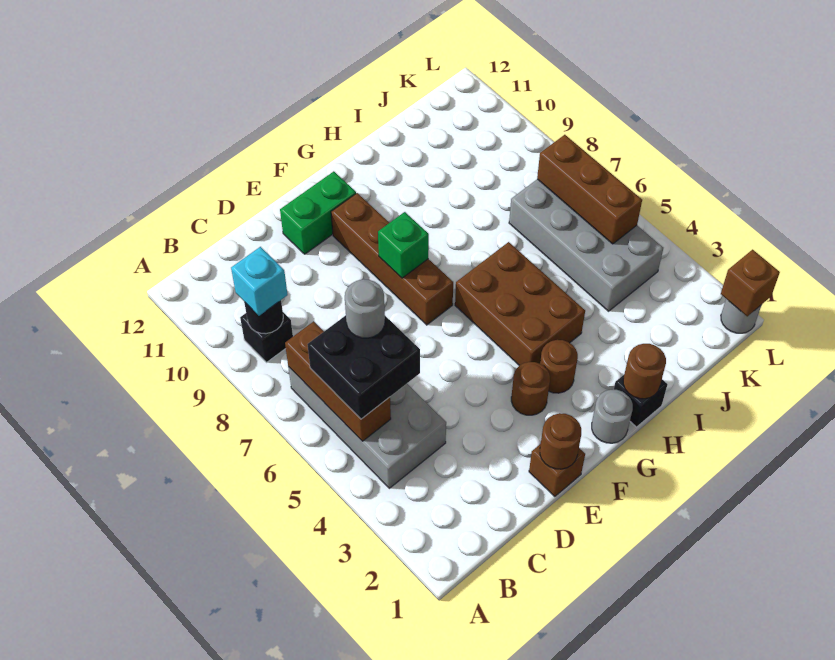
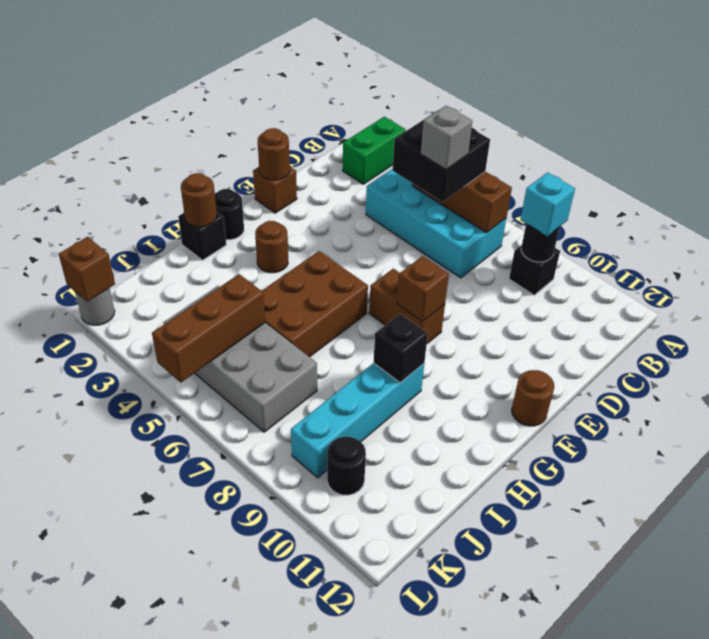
grey 2x4 brick [288,366,446,488] -> cyan 2x4 brick [366,169,506,278]
grey 1x1 round brick [345,279,385,338] -> grey 1x1 brick [421,106,472,170]
green 1x2 brick [280,171,356,254] -> green 1x2 brick moved to [343,117,406,184]
brown 1x1 round brick [511,362,550,415] -> brown 1x1 round brick moved to [512,370,554,426]
brown 1x4 brick [331,193,453,325] -> brown 1x2 brick [369,269,445,344]
green 1x1 brick [378,212,429,278] -> brown 1x1 brick [397,256,449,322]
grey 1x1 round brick [592,389,633,443] -> black 1x1 round brick [215,189,244,240]
brown 2x3 brick [455,242,585,366] -> brown 2x3 brick turned to [262,251,368,357]
none -> cyan 1x4 brick [291,363,424,478]
none -> black 1x1 brick [373,314,428,383]
brown 1x3 brick [537,135,642,244] -> brown 1x3 brick turned to [152,274,265,382]
none -> black 1x1 round brick [327,437,366,495]

